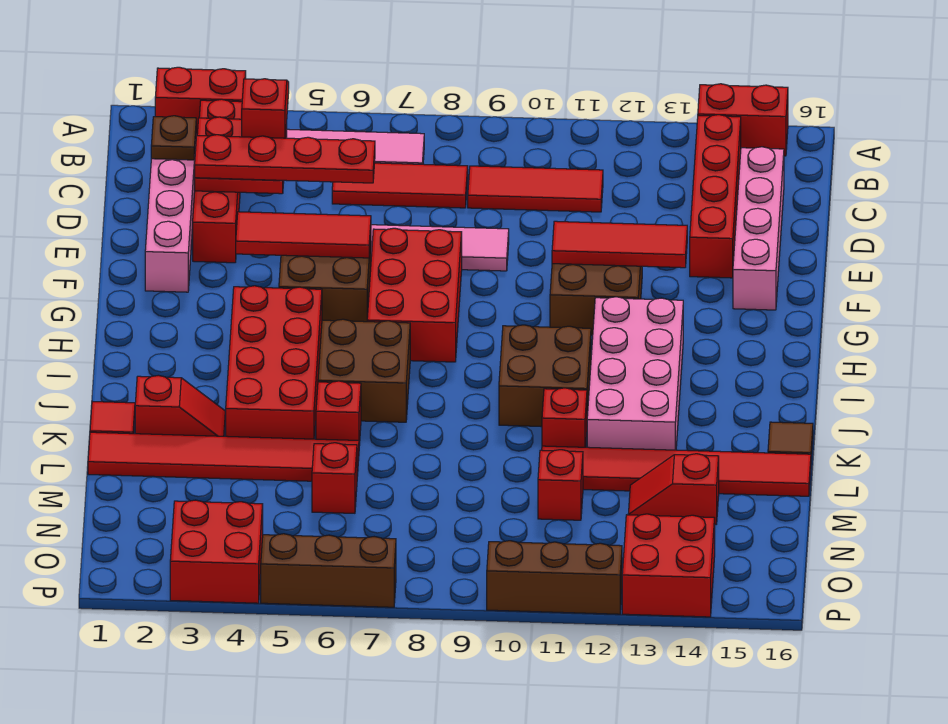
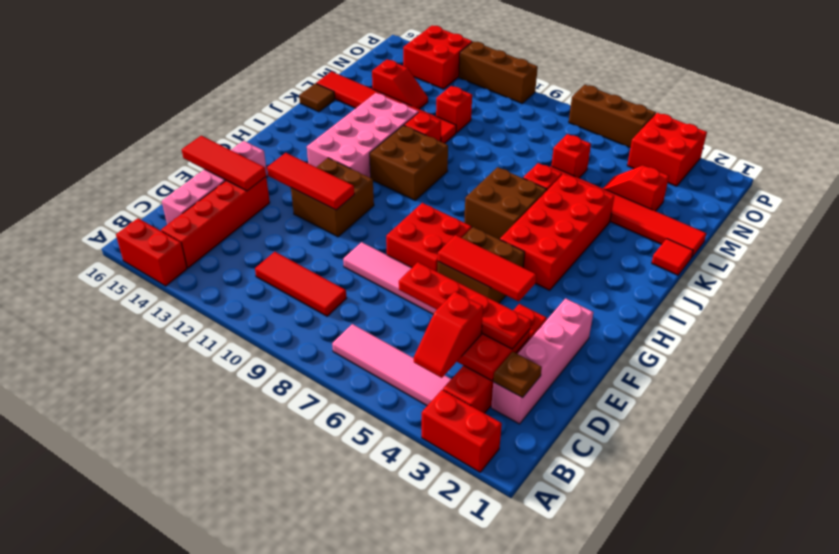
red 1x3 tile [332,163,468,208] -> red 1x3 tile moved to [182,136,266,191]
red 2x3 brick [367,228,462,362] -> red 2x2 brick [386,203,472,272]
red 1x2 slope [135,375,225,436] -> red 1x2 slope moved to [603,165,669,211]

